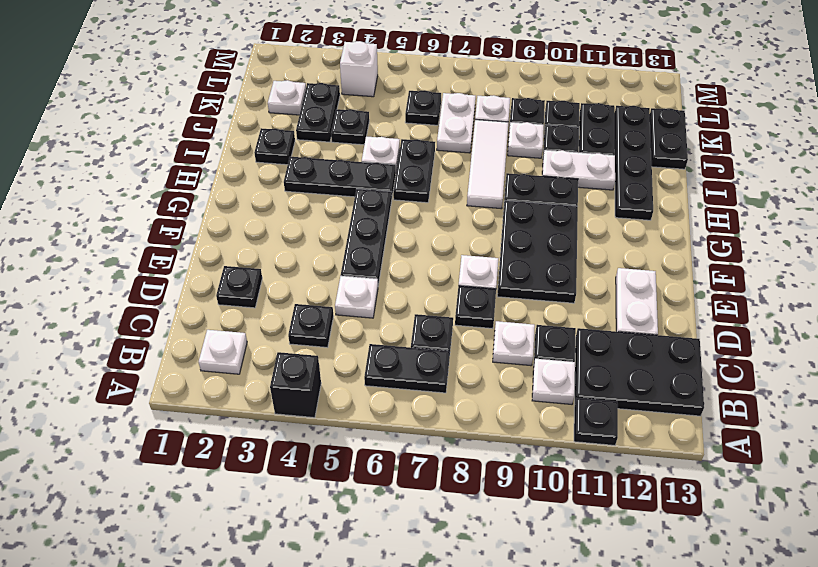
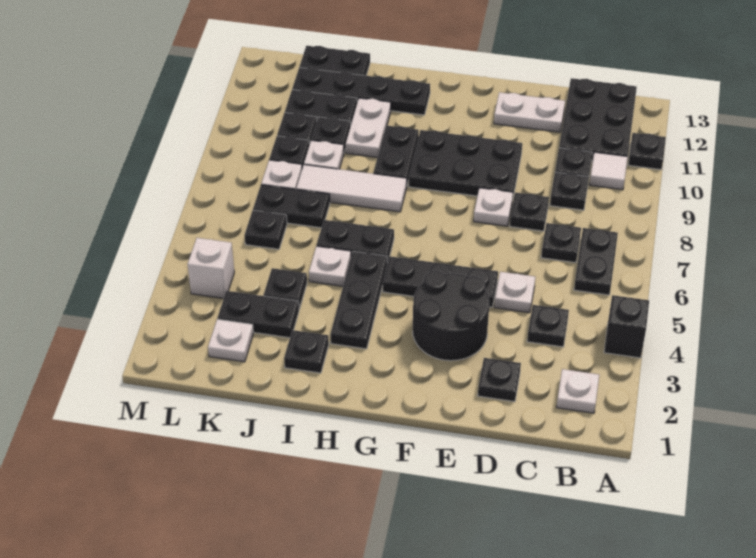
white 1x1 plate [532,359,575,404] -> white 1x1 tile [590,152,628,190]
white 1x1 plate [493,321,535,366] -> black 1x1 plate [550,172,589,210]
none -> black 2x2 round brick [413,271,490,361]
white 1x2 plate [437,93,476,153] -> black 1x2 plate [253,185,330,228]

